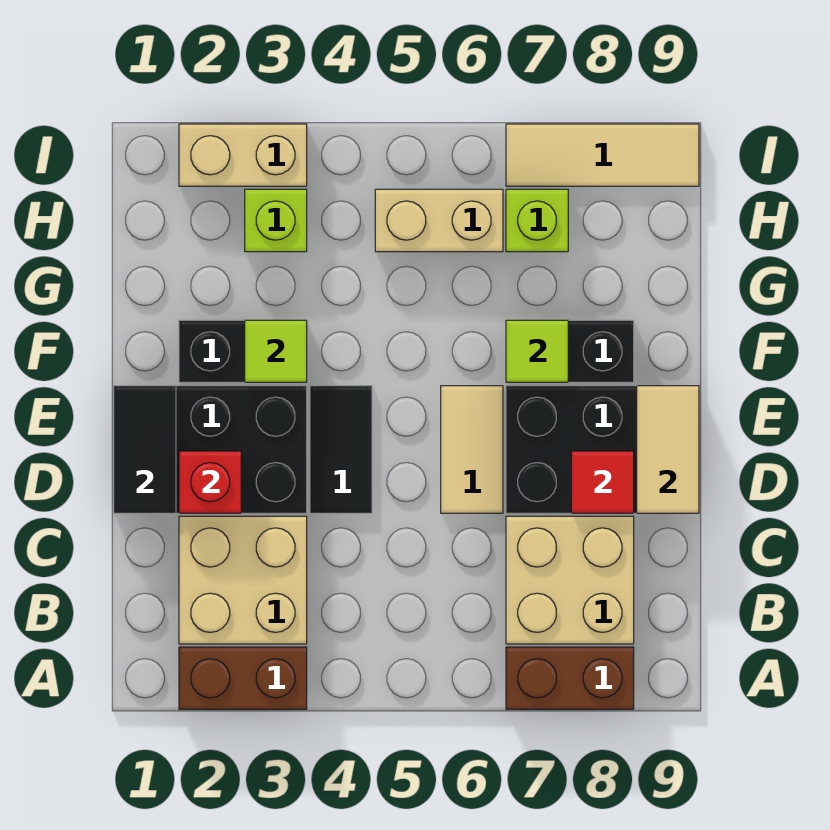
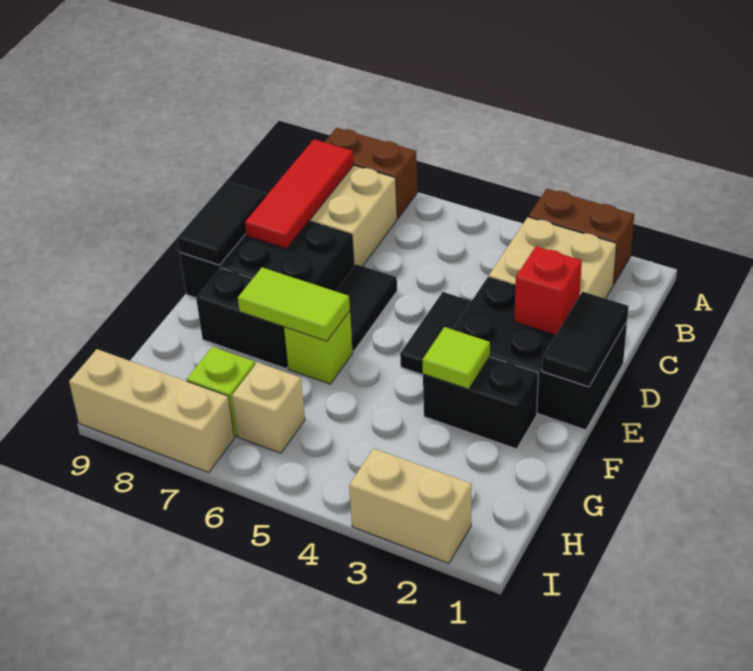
tan 1x2 tile [441,386,503,513] -> black 1x2 tile [336,264,397,351]
red 1x1 tile [571,451,634,513] -> red 1x3 tile [245,139,354,249]
tan 1x2 tile [637,386,699,513] -> black 1x2 tile [177,181,266,265]
lime 1x1 tile [506,320,568,382] -> lime 1x2 tile [238,268,350,341]
lime 1x1 brick [245,189,307,252] -> lime 1x1 brick moved to [284,311,353,384]
tan 1x2 brick [375,189,503,252] -> tan 1x1 brick [232,362,305,453]
tan 1x3 tile [506,124,699,186] -> tan 1x3 brick [69,349,234,473]

